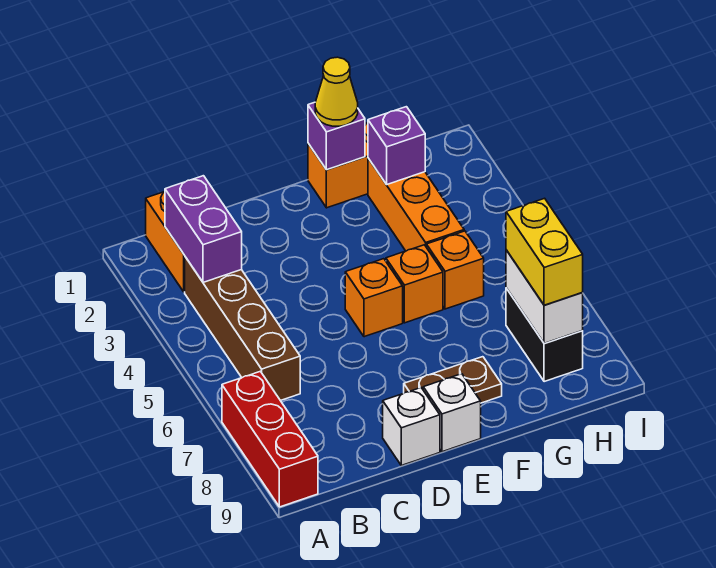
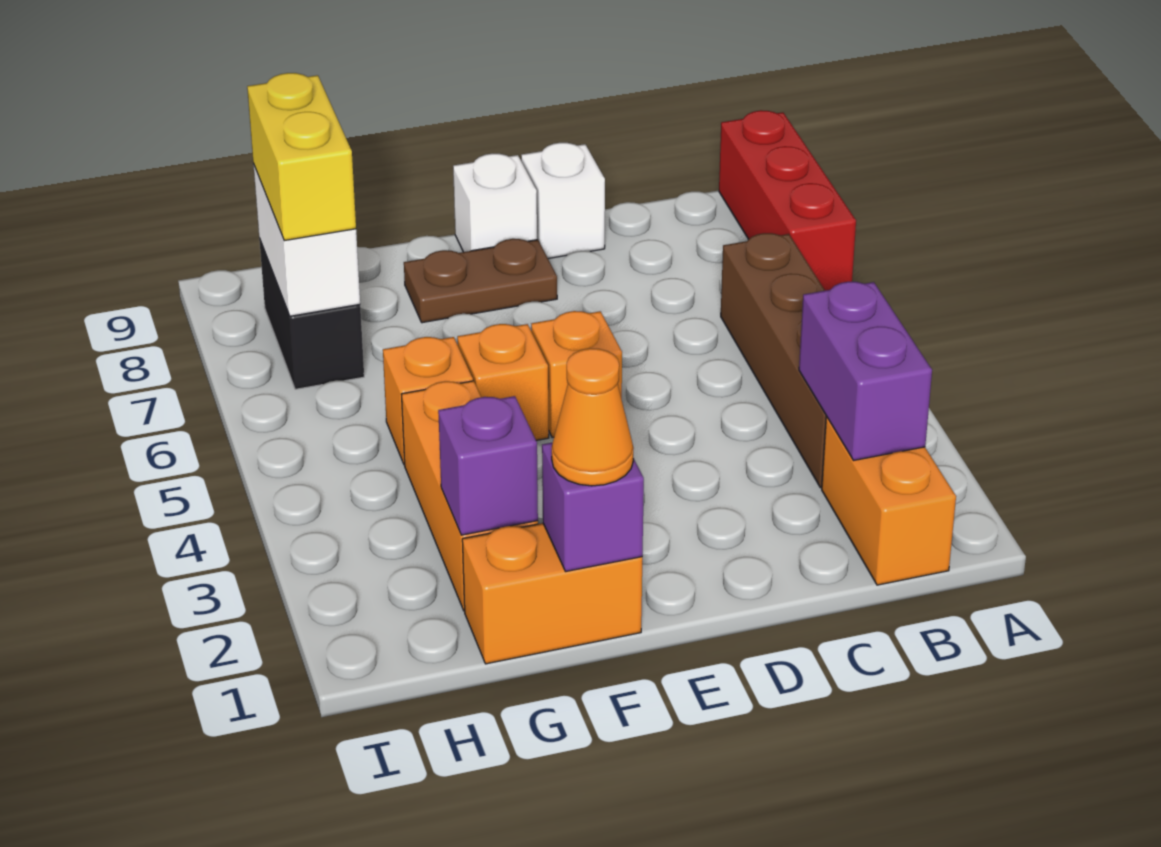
yellow 1x1 cone [315,57,358,126] -> orange 1x1 cone [552,348,634,486]

